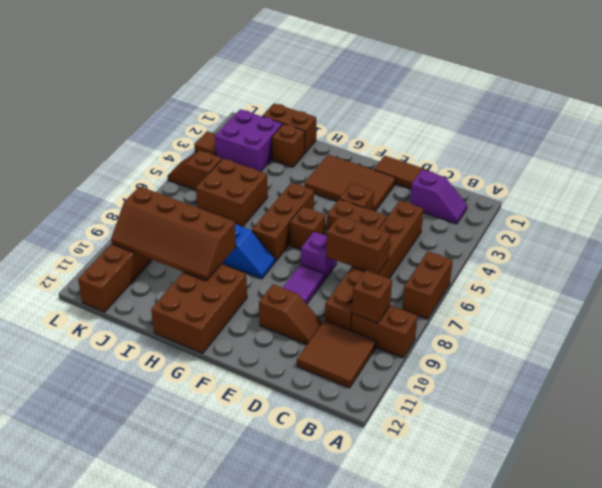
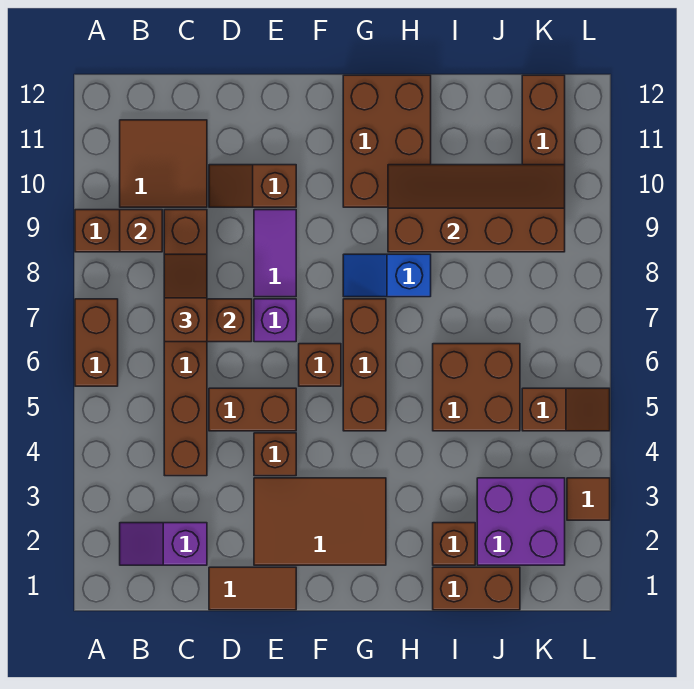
none -> brown 1x2 slope [164,254,207,342]

